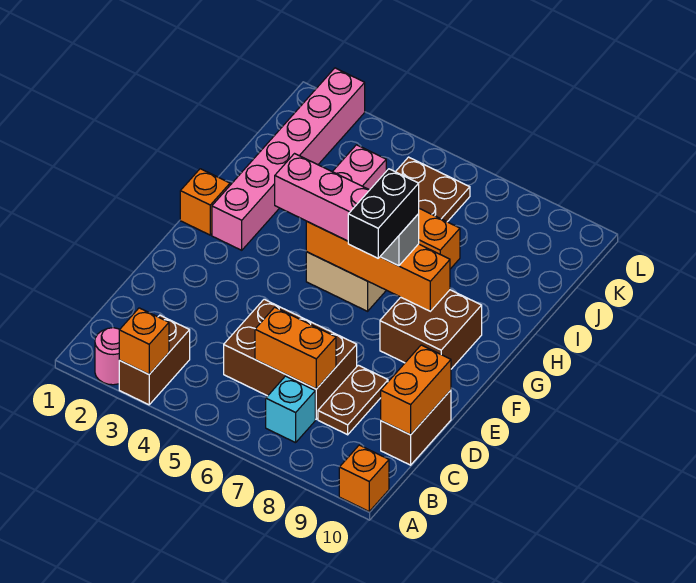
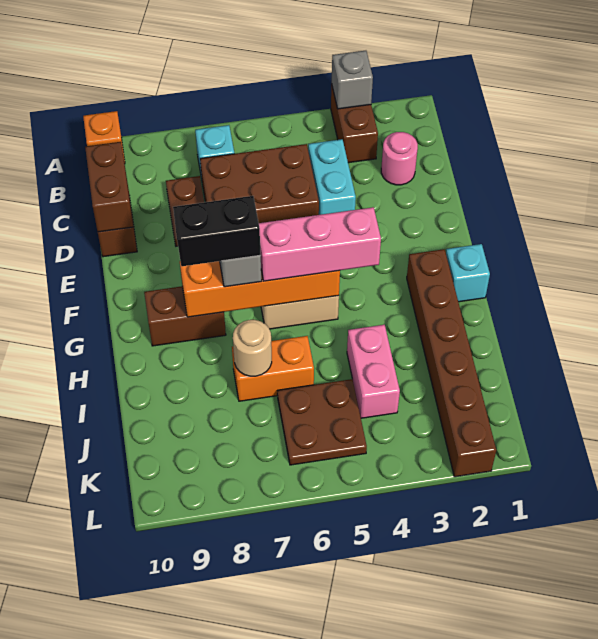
pink 1x1 round brick [95,328,120,385] -> pink 1x1 round brick moved to [381,132,418,185]
orange 1x1 brick [119,308,169,374] -> grey 1x1 brick [332,51,373,109]
none -> cyan 1x2 brick [308,139,356,215]
orange 1x2 brick [255,307,336,389] -> none
orange 1x2 brick [381,345,451,435] -> brown 1x2 brick [85,142,133,232]
black 1x2 brick [348,169,419,258] -> black 1x2 brick turned to [173,196,261,266]
brown 2x2 brick [380,290,482,369] -> brown 1x2 brick [144,286,226,346]
orange 1x1 brick [180,169,230,235] -> cyan 1x1 brick [446,244,490,302]
pink 1x6 brick [212,68,365,250] -> brown 1x6 brick [407,249,496,477]
none -> tan 1x1 round brick [233,320,272,376]

